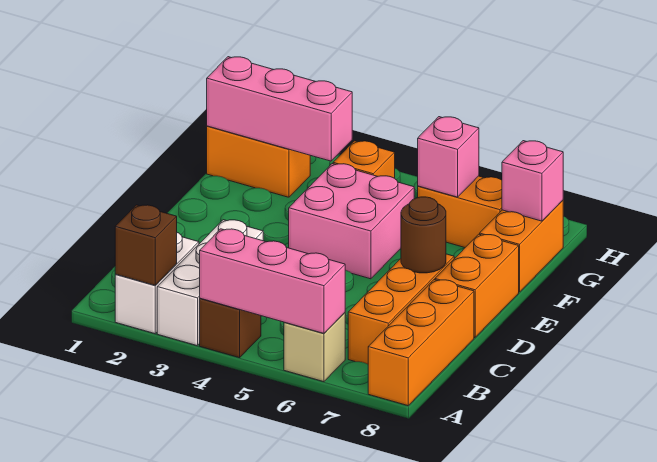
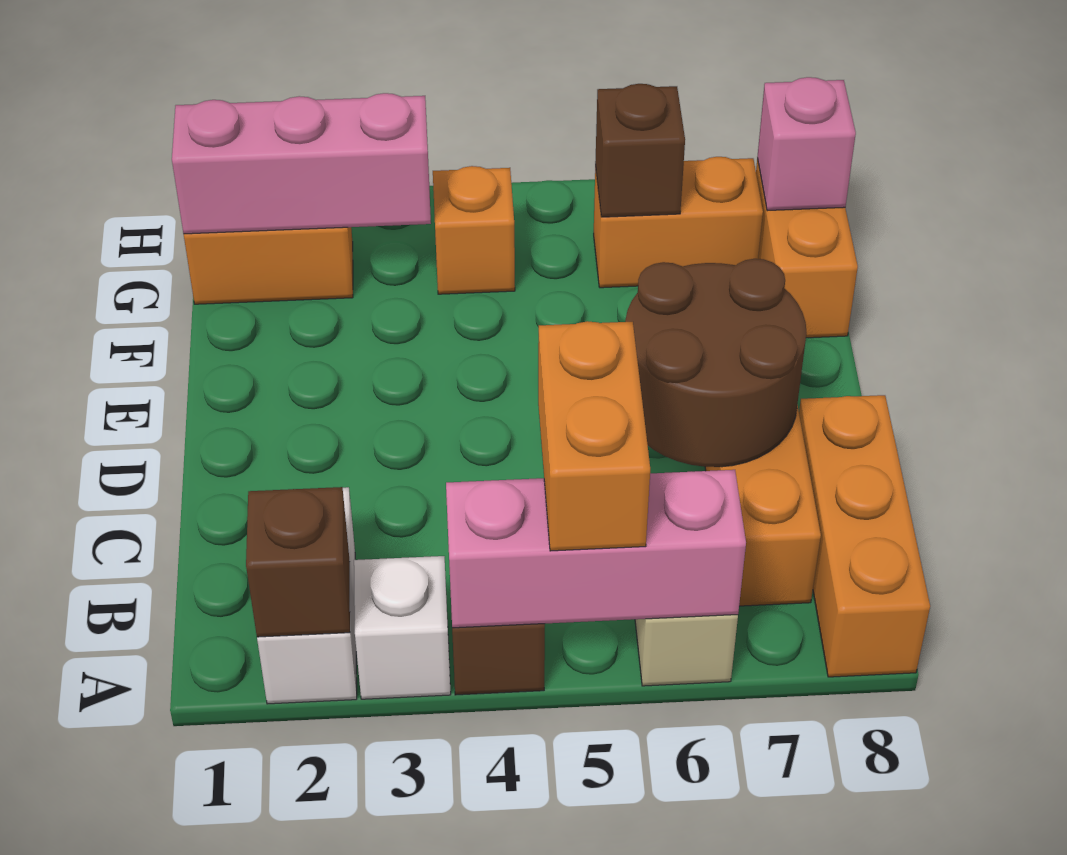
white 1x3 brick [157,220,263,346] -> white 1x1 brick [354,556,451,699]
brown 1x1 round brick [401,197,446,273] -> brown 2x2 round brick [625,259,806,467]
orange 1x2 brick [435,234,519,337] -> orange 1x2 brick moved to [538,321,650,551]
pink 2x2 brick [289,164,414,279] -> none
pink 1x1 brick [418,117,479,197] -> brown 1x1 brick [595,84,685,217]

